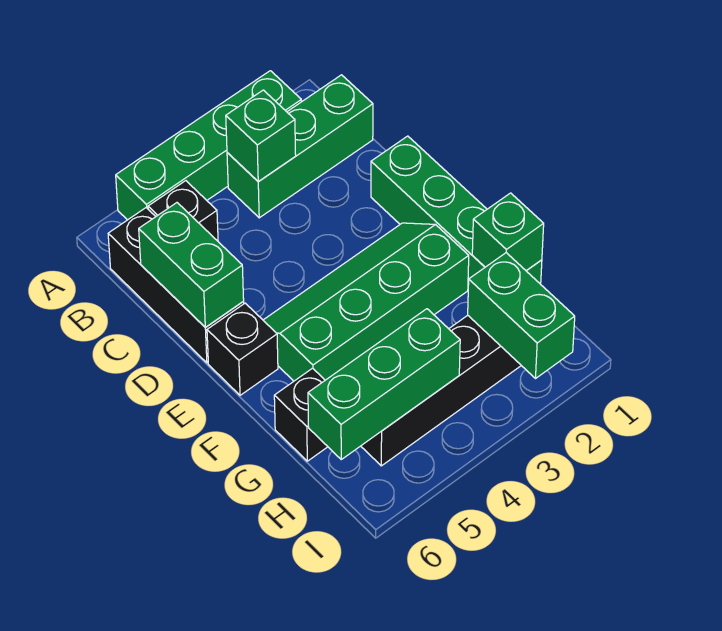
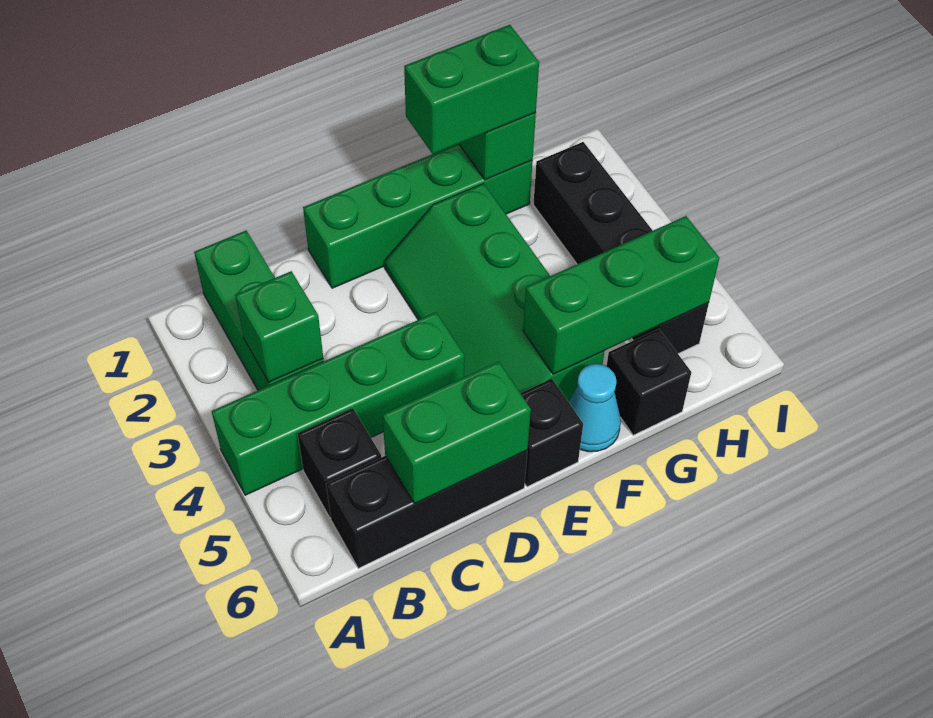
green 1x4 brick [116,71,302,220] -> green 1x4 brick turned to [212,312,464,495]
none -> cyan 1x1 cone [569,364,621,452]
green 1x2 brick [468,253,575,378] -> green 1x2 brick moved to [404,25,539,154]
green 1x3 brick [308,309,460,459] -> green 1x3 brick turned to [523,216,719,374]

